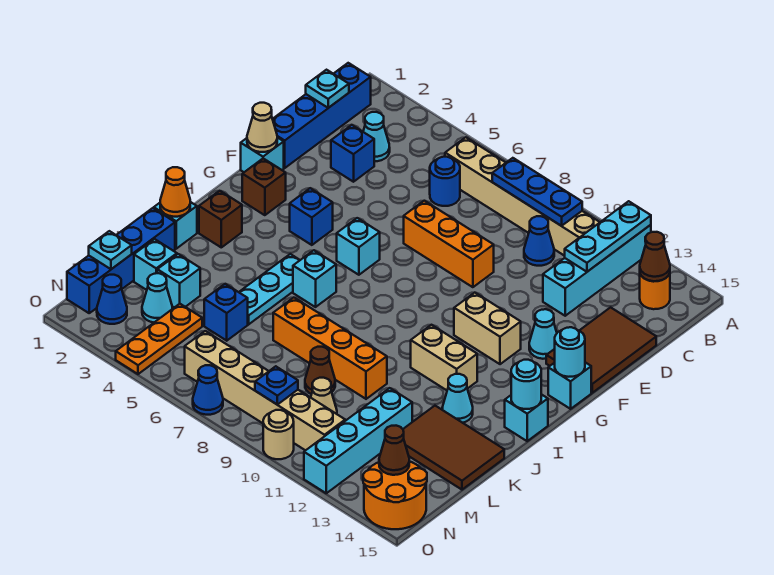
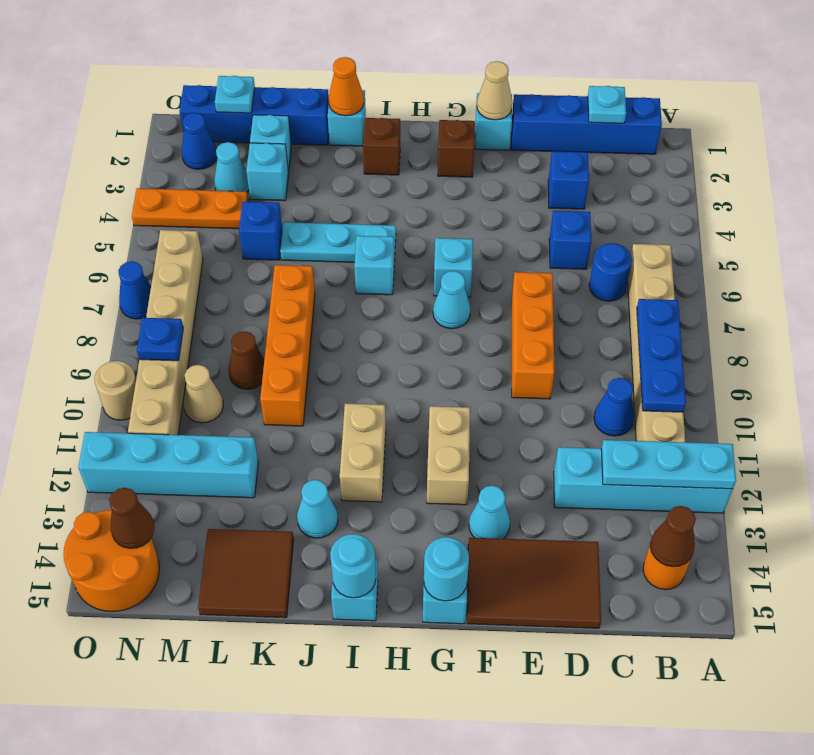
cyan 1x1 cone [363,112,390,161] -> cyan 1x1 cone moved to [433,271,471,329]
blue 1x1 brick [290,188,333,245] -> blue 1x1 brick moved to [549,211,591,269]
brown 2x3 tile [403,406,504,490] -> brown 2x2 tile [198,529,294,618]

